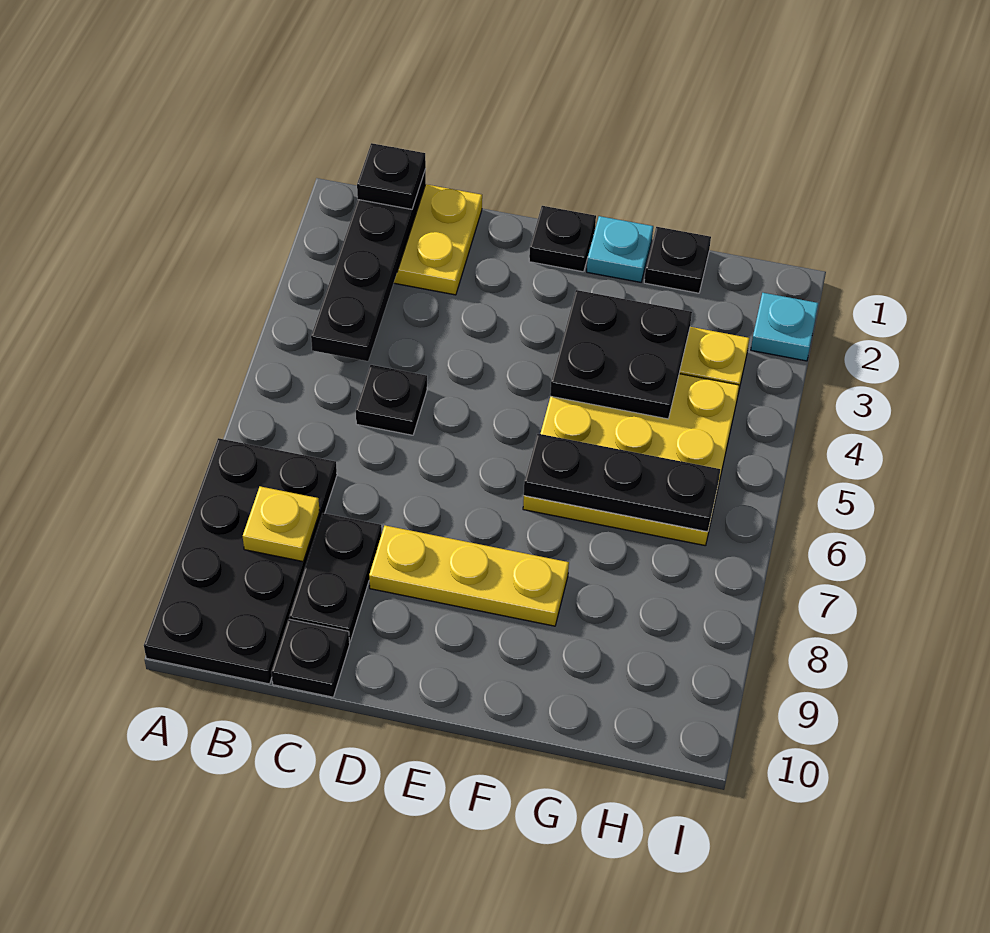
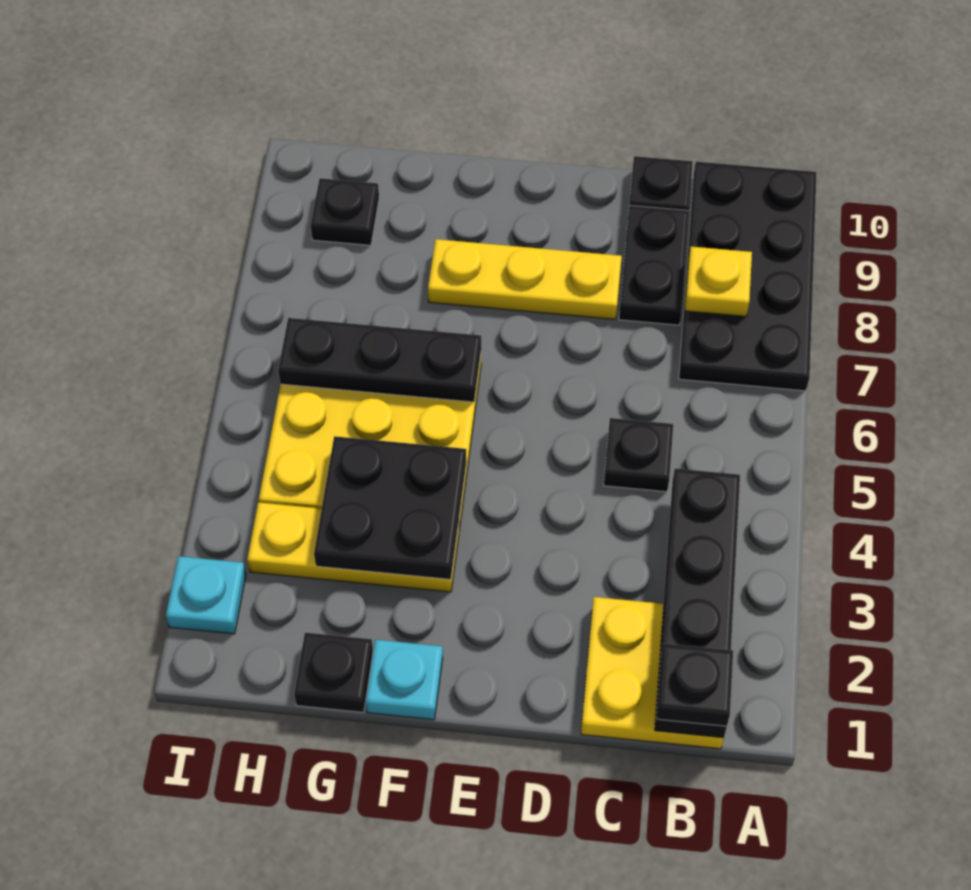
black 1x1 plate [529,206,596,272] -> black 1x1 plate moved to [311,178,379,245]

